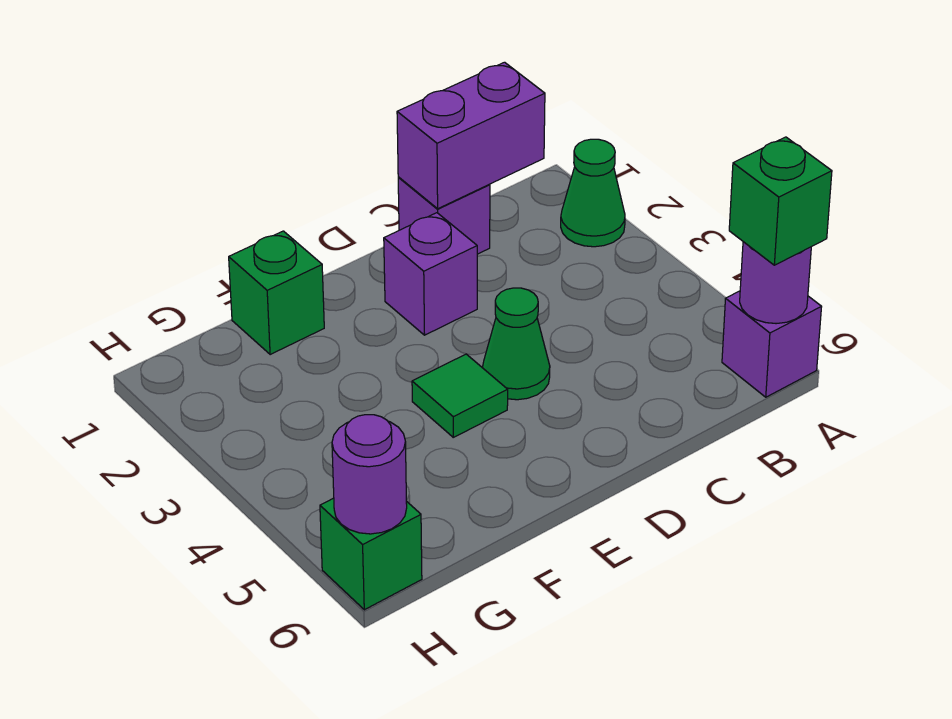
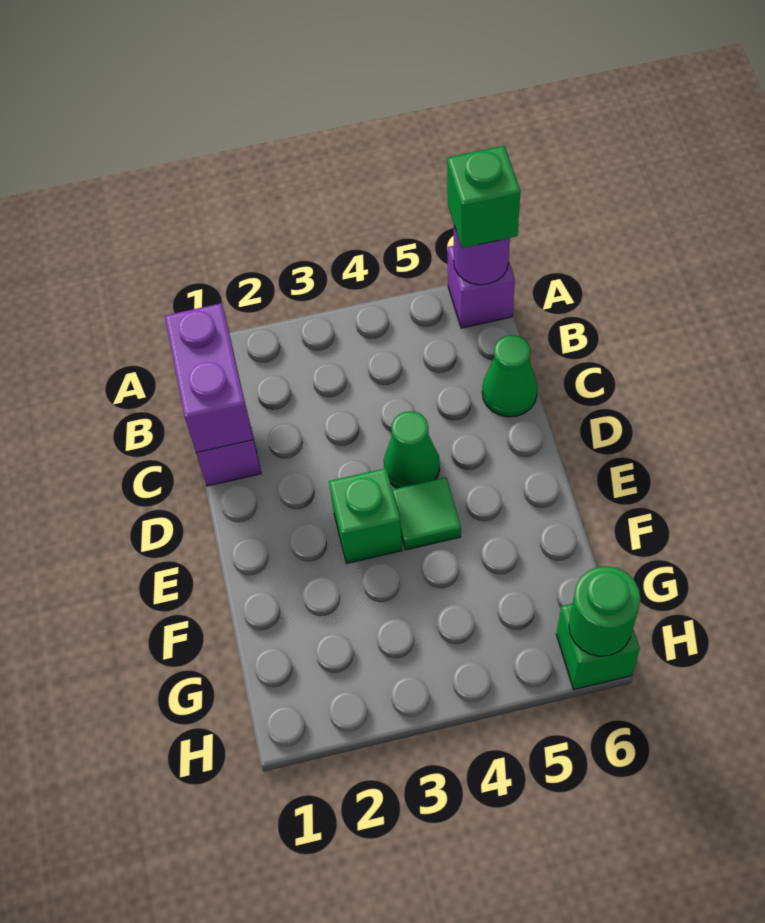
green 1x1 cone [561,139,625,247] -> green 1x1 cone moved to [482,335,537,417]
purple 1x1 brick [384,213,477,335] -> none
green 1x1 brick [229,231,324,355] -> green 1x1 brick moved to [329,468,402,563]
purple 1x1 round brick [332,415,407,534] -> green 1x1 round brick [569,566,641,656]

